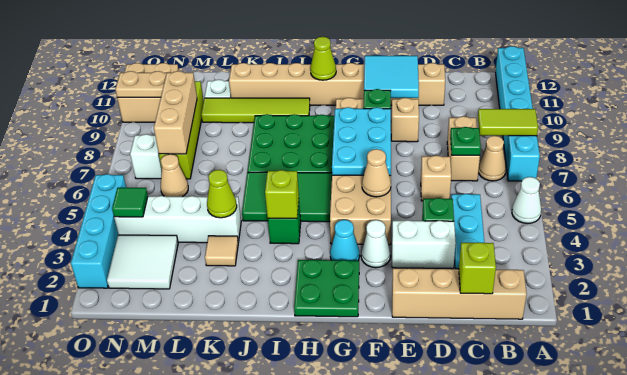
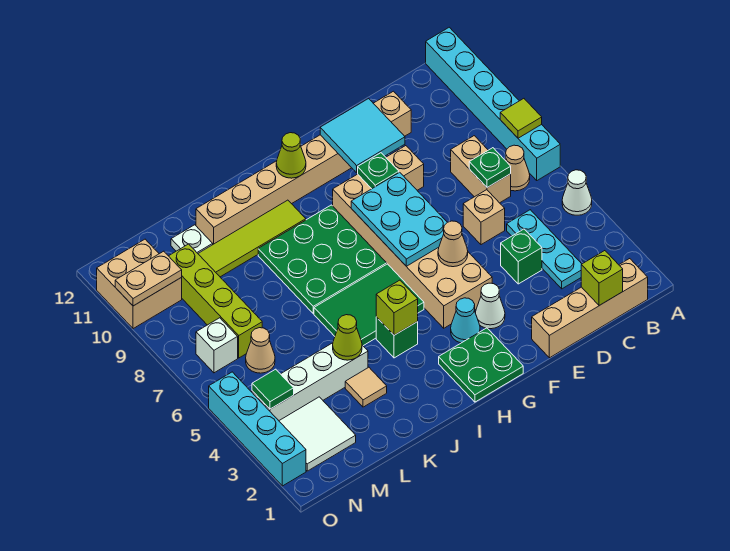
lime 1x2 tile [478,109,538,136] -> lime 1x1 tile [500,99,542,138]
white 1x2 brick [392,220,456,269] -> none
tan 1x3 brick [154,71,197,154] -> none

